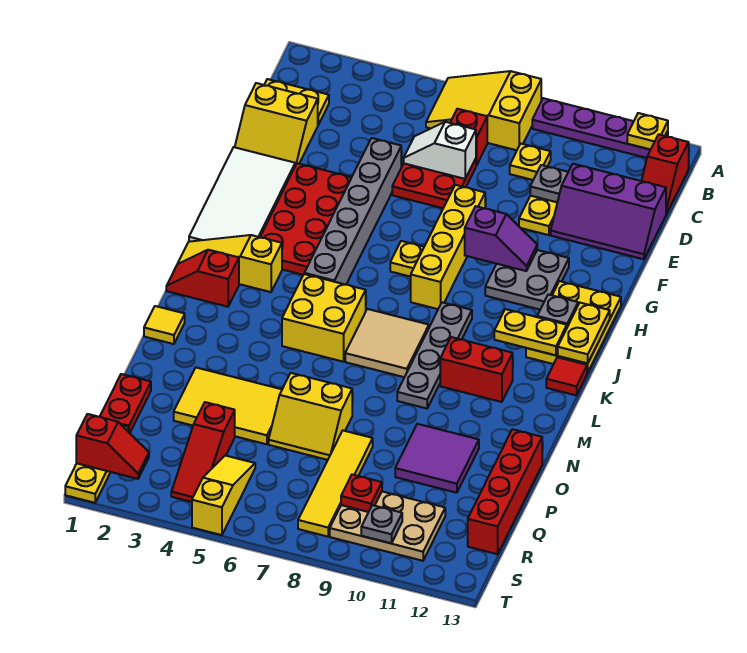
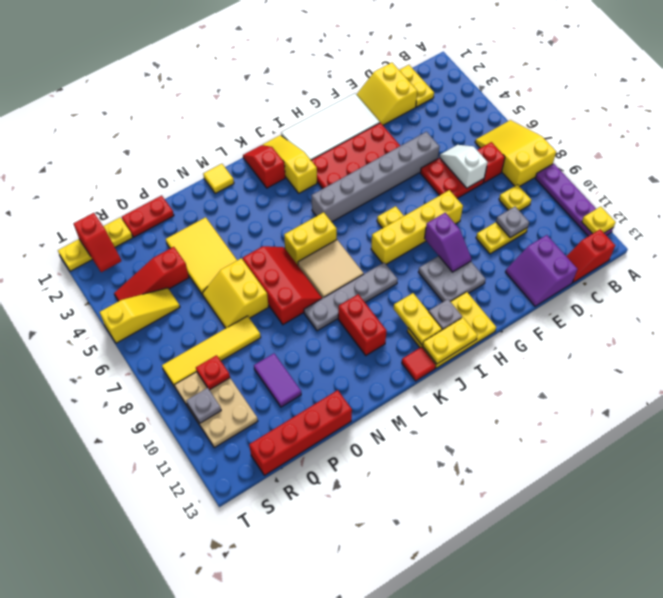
purple 2x3 slope [551,164,666,259] -> purple 2x2 slope [506,235,577,306]
yellow 2x2 brick [282,274,366,362] -> yellow 1x2 brick [284,212,337,265]
none -> red 2x3 slope [243,246,322,324]
purple 2x2 tile [395,424,479,493] -> purple 1x2 tile [254,353,301,407]

